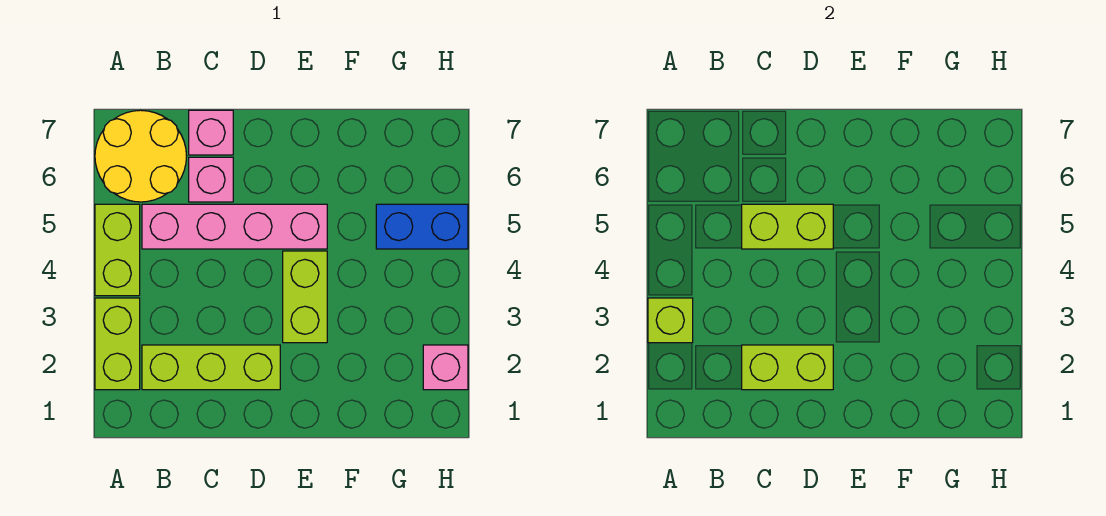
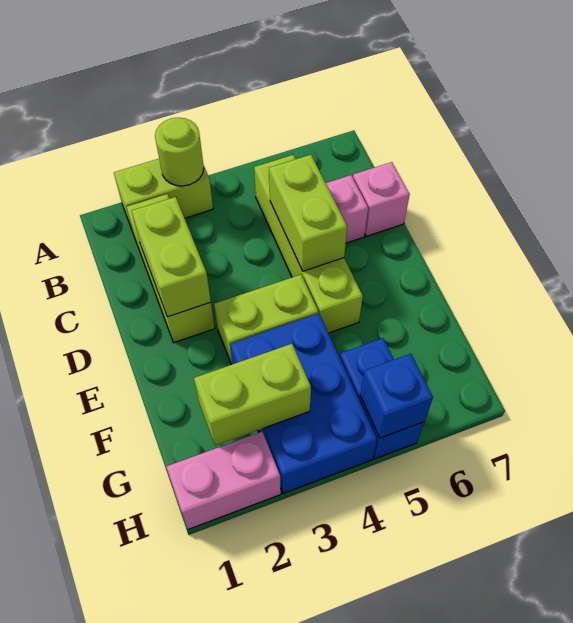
lime 1x1 brick [648,298,693,343] -> lime 1x1 round brick [155,118,204,186]
lime 1x2 brick [95,204,140,296] -> lime 1x2 brick moved to [194,344,311,446]
yellow 2x2 round brick [95,110,187,202] -> none
pink 1x4 brick [142,204,327,249] -> lime 1x4 brick [254,155,363,333]
none -> blue 2x3 brick [230,313,377,494]
pink 1x1 brick [423,345,468,390] -> pink 1x2 brick [166,432,281,529]
none -> blue 1x1 brick [360,354,433,438]

